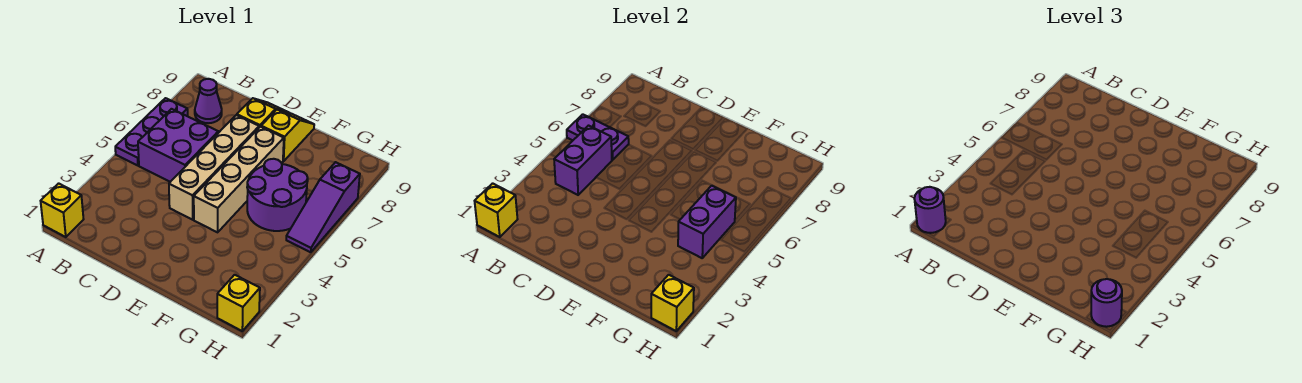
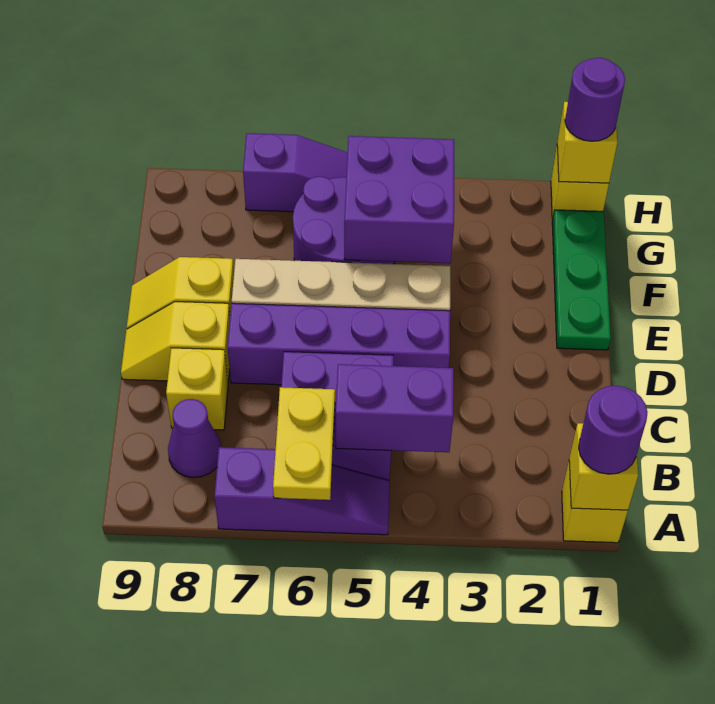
purple 1x3 plate [115,98,188,166] -> purple 1x3 slope [214,447,390,535]
purple 1x2 plate [567,114,629,160] -> yellow 1x2 plate [273,387,335,500]
none -> yellow 1x1 brick [166,348,228,430]
tan 1x4 brick [169,115,259,220] -> purple 1x4 brick [228,303,450,385]
none -> green 1x3 plate [552,210,611,350]
purple 1x2 brick [678,186,736,258] -> purple 2x2 brick [344,136,454,263]

